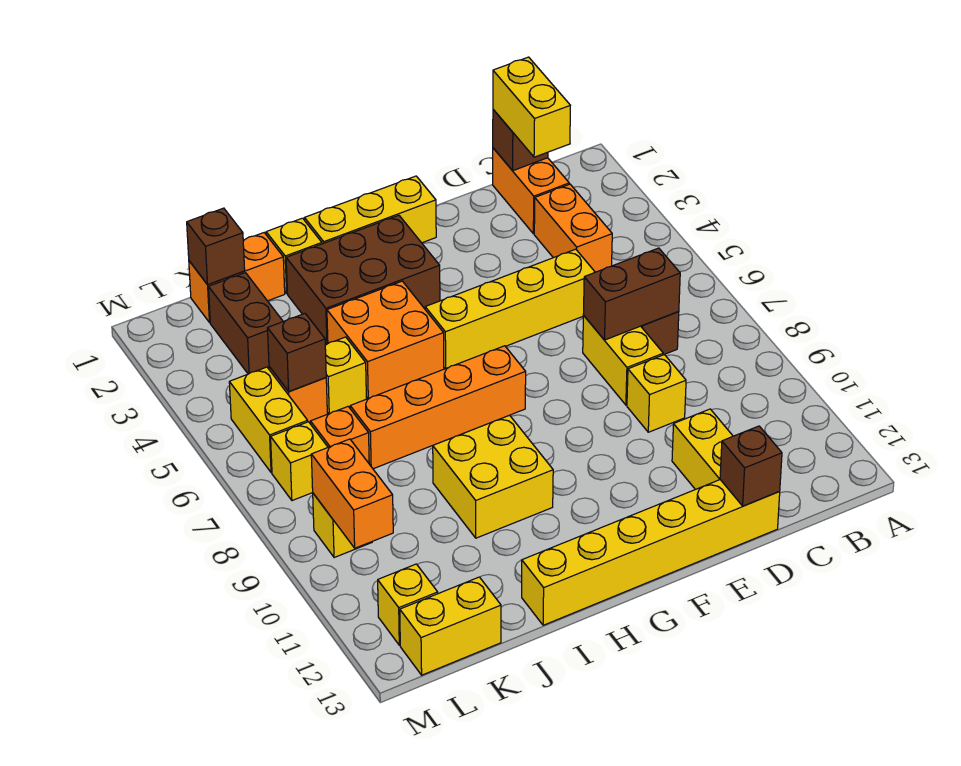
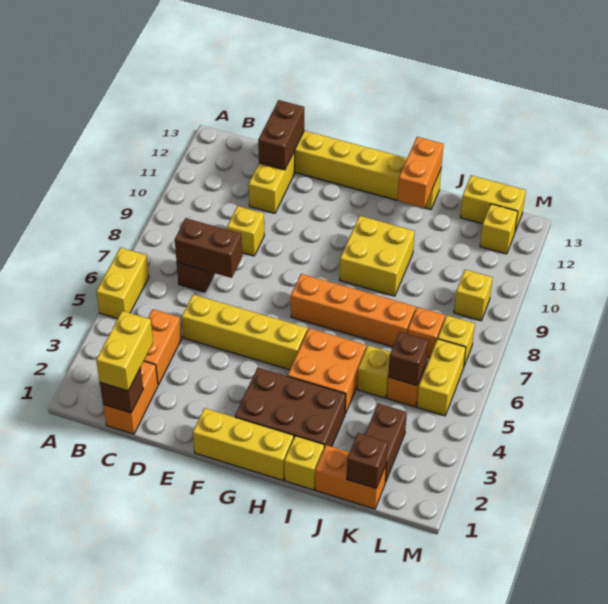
yellow 1x2 brick [583,316,663,405] -> yellow 1x2 brick moved to [96,247,149,319]
brown 1x1 brick [720,426,782,506] -> brown 1x2 brick [258,100,304,170]
orange 1x2 brick [311,439,393,548] -> orange 1x2 brick moved to [397,137,444,208]

